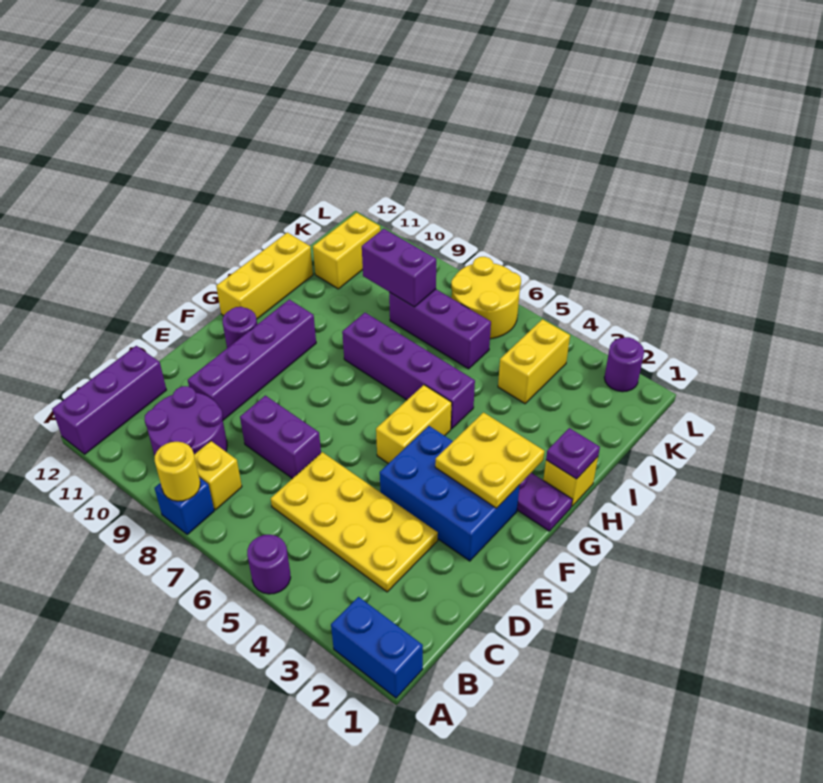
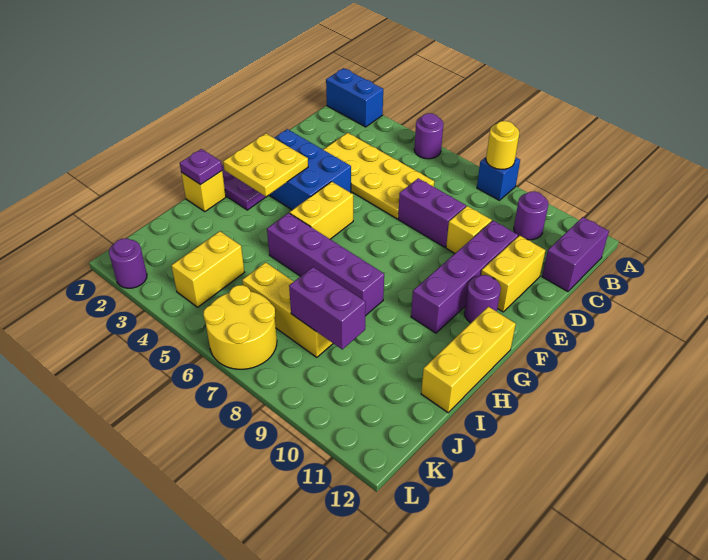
purple 1x3 brick [52,346,166,454] -> purple 1x2 brick [542,217,609,292]
yellow 1x1 brick [194,441,242,510] -> yellow 1x1 brick moved to [446,206,492,253]
purple 2x2 round brick [144,386,227,456] -> purple 1x1 round brick [514,191,548,240]
purple 1x3 brick [389,289,491,369] -> yellow 1x3 brick [242,262,333,357]
yellow 1x2 brick [313,213,380,289] -> yellow 1x2 brick moved to [481,235,545,312]

